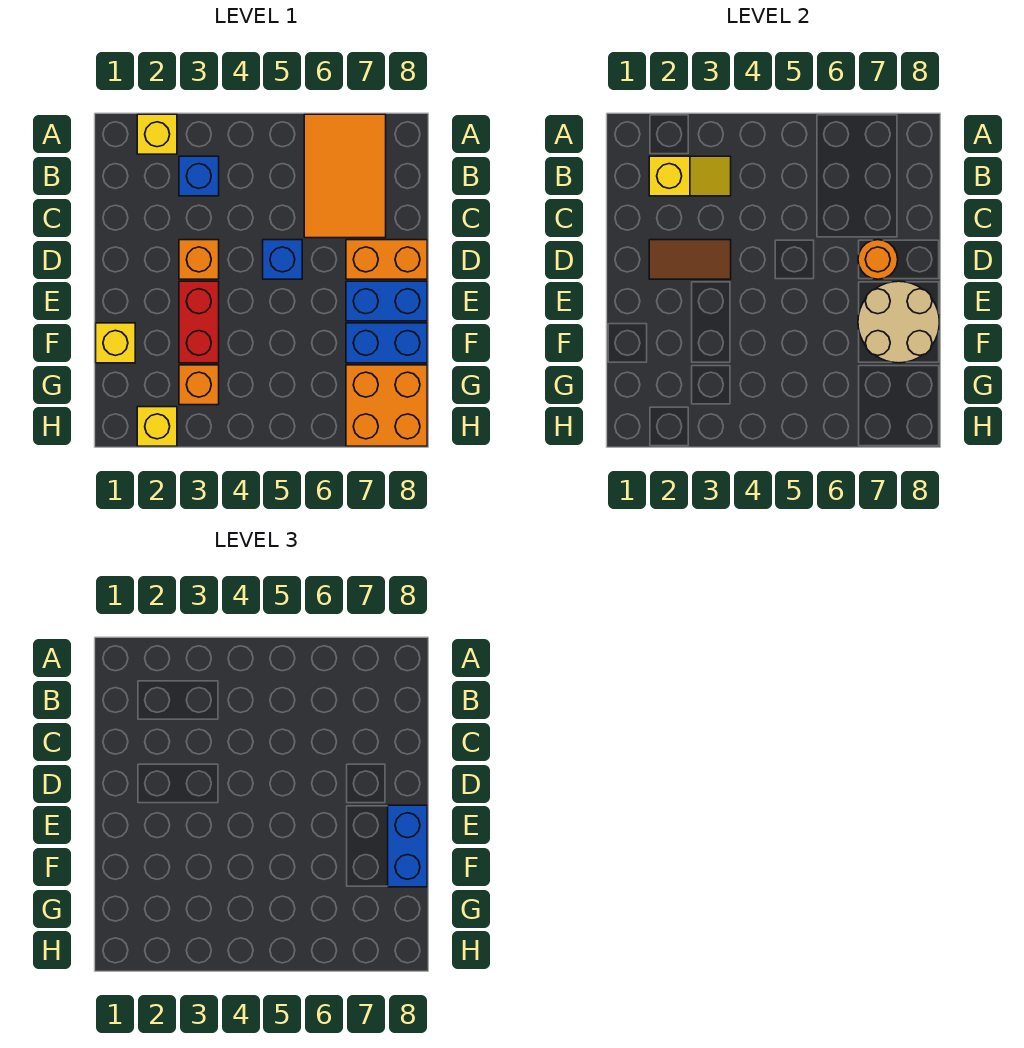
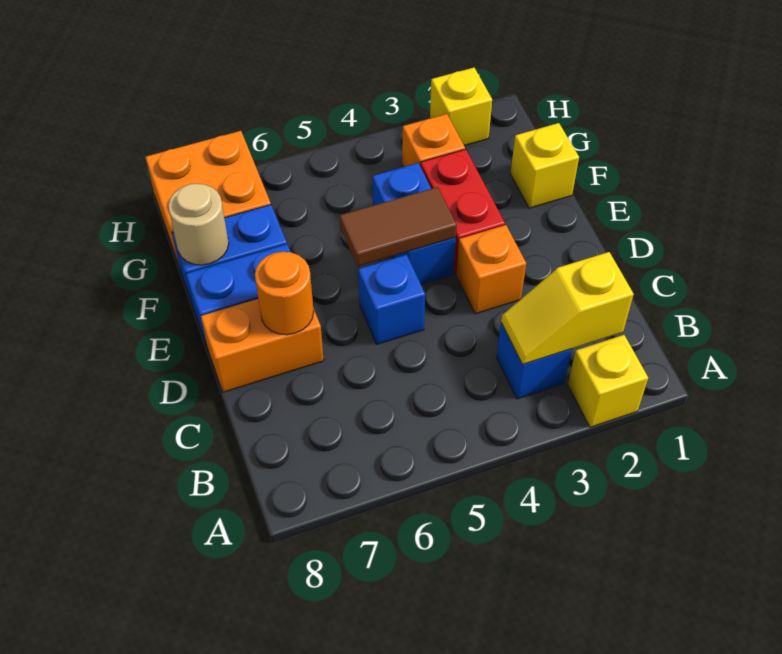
orange 2x3 tile [304,114,386,238] -> none
brown 1x2 tile [649,240,731,279] -> brown 1x2 tile moved to [340,187,457,266]
tan 2x2 round brick [858,281,939,363] -> tan 1x1 round brick [168,184,229,265]
blue 1x2 brick [388,805,427,887] -> blue 1x2 brick moved to [373,163,456,284]

